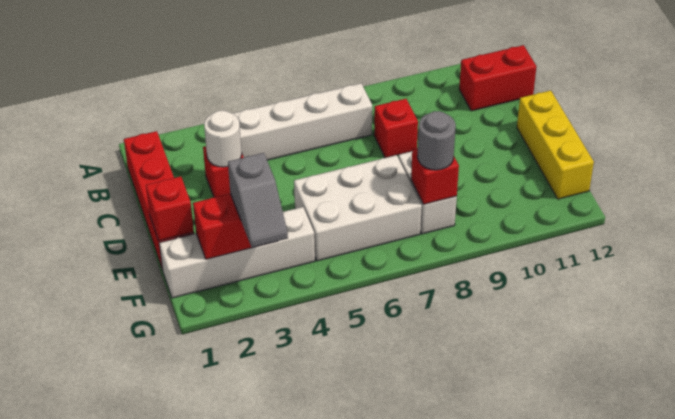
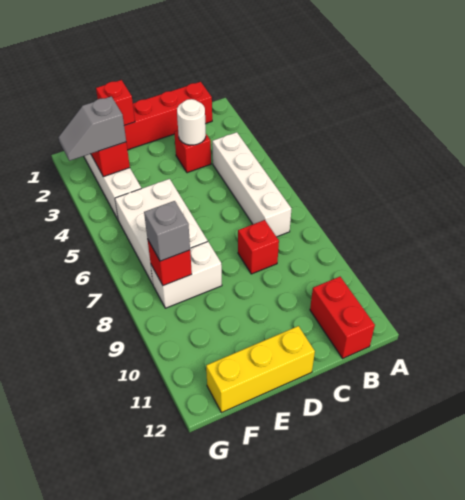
grey 1x1 round brick [417,111,456,170] -> grey 1x1 brick [144,201,190,261]

